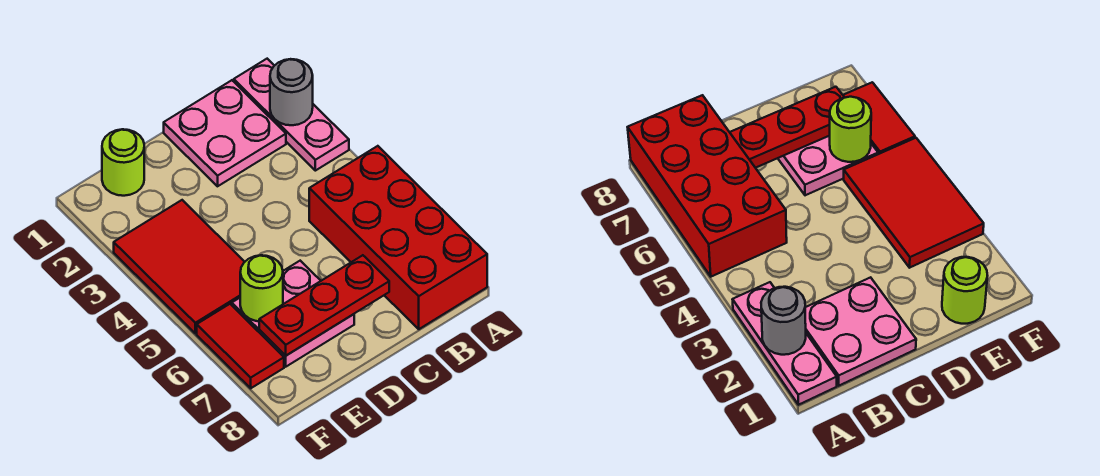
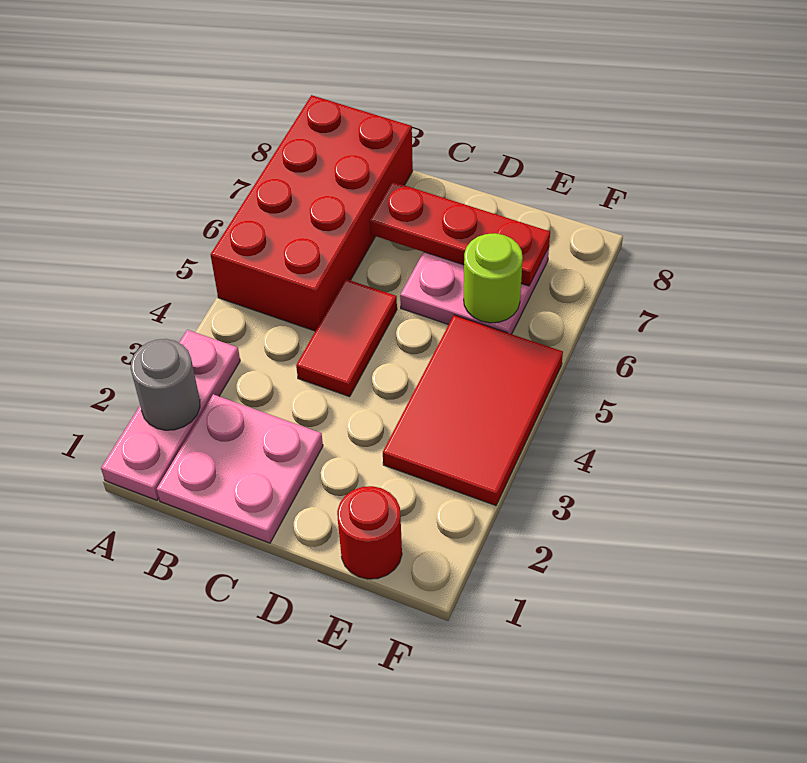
lime 1x1 round brick [102,129,144,196] -> red 1x1 round brick [337,486,402,579]
red 1x2 tile [197,304,284,388] -> red 1x2 tile moved to [296,279,397,397]

